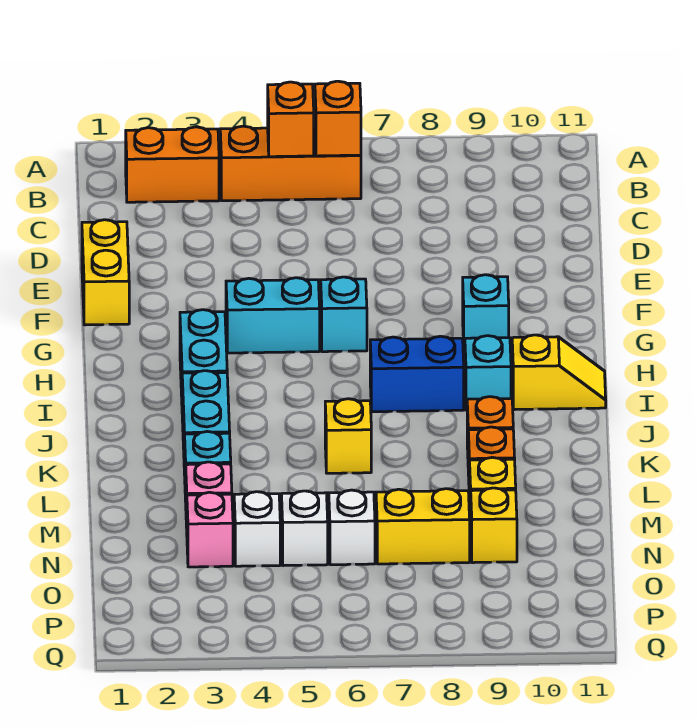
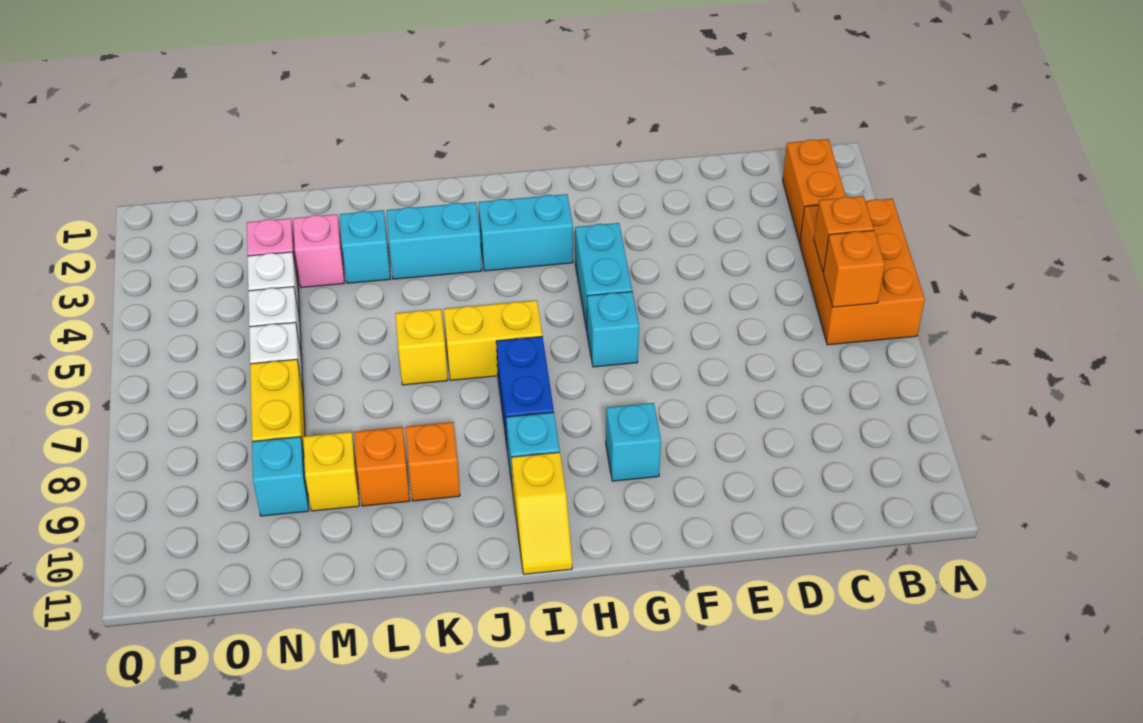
orange 1x3 brick [220,126,361,201] -> orange 2x3 brick [800,199,925,345]
yellow 1x2 brick [82,220,129,325] -> yellow 1x2 brick moved to [444,300,542,380]
yellow 1x1 brick [471,488,517,563] -> cyan 1x1 brick [252,437,309,516]

